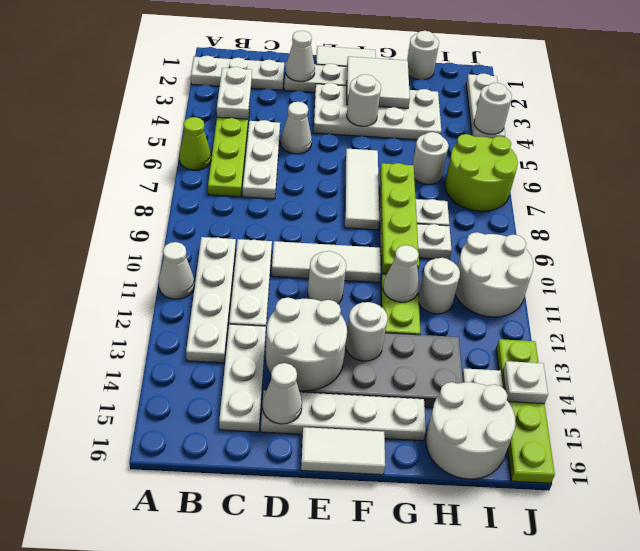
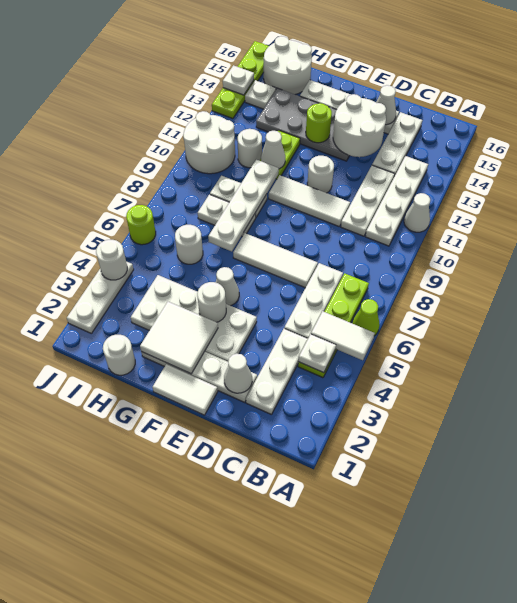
white 1x3 plate [191,56,284,90] -> white 1x3 plate turned to [246,329,308,415]
white 1x2 plate [217,67,252,119] -> white 1x1 plate [298,334,336,373]
white 1x1 cone [281,102,312,154] -> white 1x1 cone moved to [216,267,239,306]
white 1x2 tile [301,427,385,475] -> white 1x2 tile moved to [311,311,375,360]
white 1x3 tile [345,149,379,230] -> white 1x3 tile turned to [233,233,318,288]
white 1x1 round brick [346,302,388,361] -> lime 1x1 round brick [306,103,332,143]
lime 1x4 plate [380,163,419,273] -> white 1x4 plate [208,160,279,251]
lime 2x2 round brick [445,134,518,211] -> lime 1x1 round brick [126,205,156,245]

